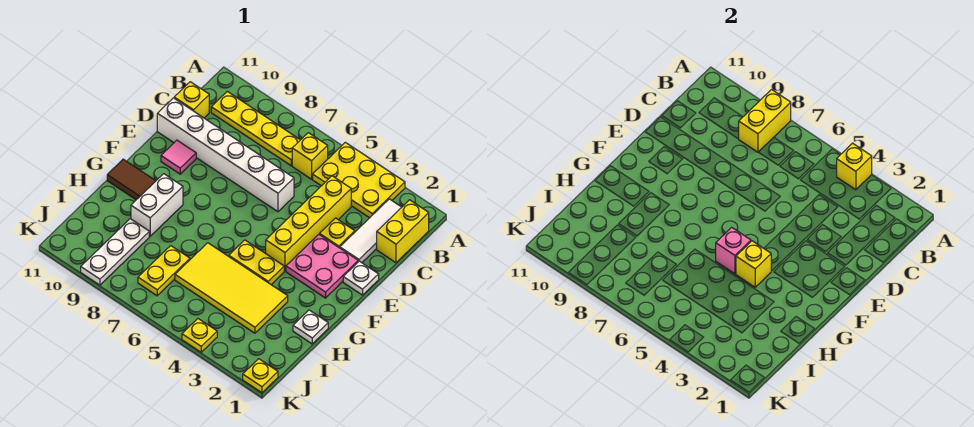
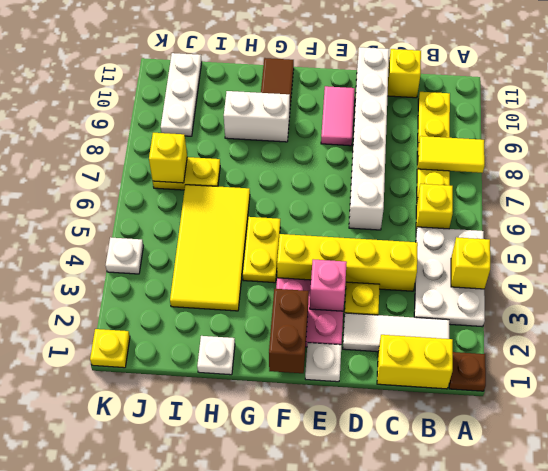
none -> brown 1x1 plate [449,352,486,391]
yellow 2x3 plate [313,142,405,218] -> white 2x3 plate [414,227,485,327]
yellow 1x2 brick [739,90,791,152] -> yellow 1x2 tile [418,136,485,173]
pink 1x1 tile [161,140,196,174] -> pink 1x2 tile [321,86,355,146]
none -> brown 1x2 brick [269,289,309,373]
yellow 1x1 brick [736,241,771,287] -> yellow 1x1 brick moved to [149,133,187,183]
pink 1x1 brick [716,227,751,274] -> pink 1x1 brick moved to [310,259,347,311]
white 1x3 plate [81,219,149,285] -> white 1x3 plate turned to [161,53,202,136]
yellow 1x1 plate [182,319,217,352] -> white 1x1 plate [106,237,143,274]

